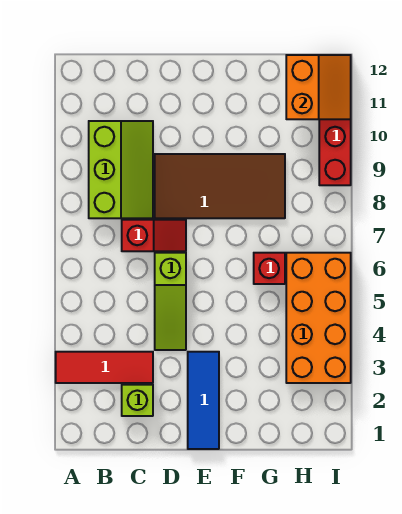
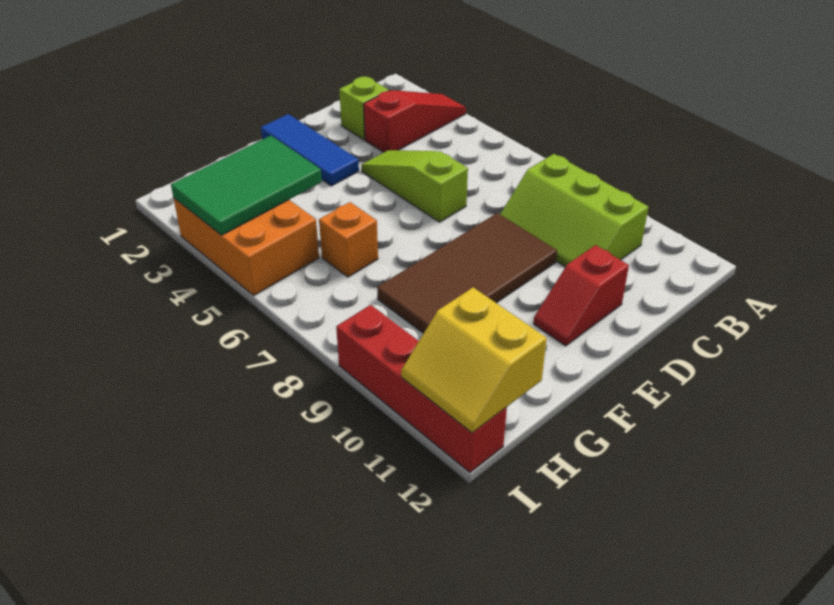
red 1x3 tile [56,352,153,383] -> red 1x3 slope [364,90,466,152]
red 1x2 slope [122,220,186,251] -> red 1x2 slope moved to [533,245,629,346]
none -> green 2x3 tile [171,136,322,235]
red 1x1 brick [254,253,285,284] -> orange 1x1 brick [319,202,378,277]
orange 2x4 brick [286,253,351,383] -> orange 2x3 brick [174,198,319,295]
orange 2x2 slope [286,55,351,119] -> yellow 2x2 slope [401,287,547,433]

